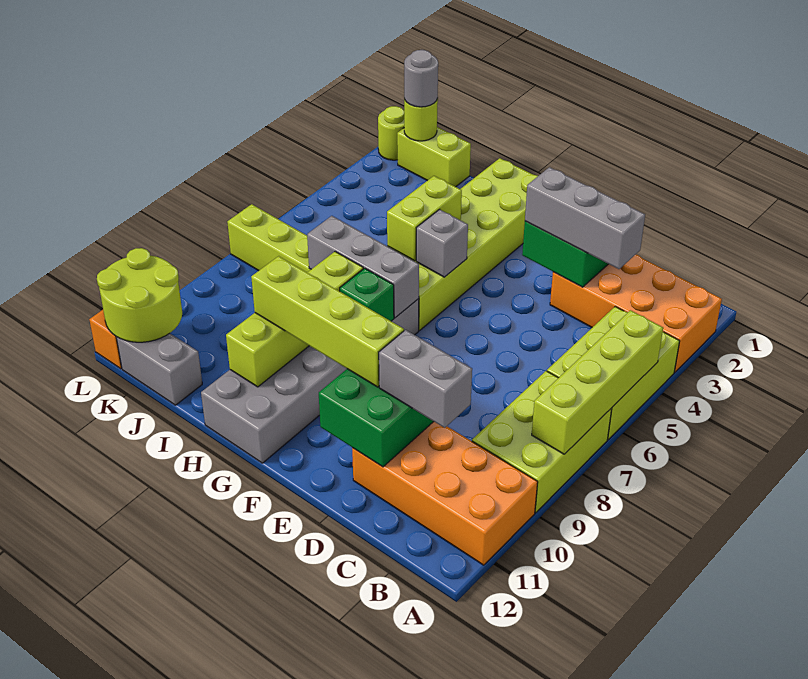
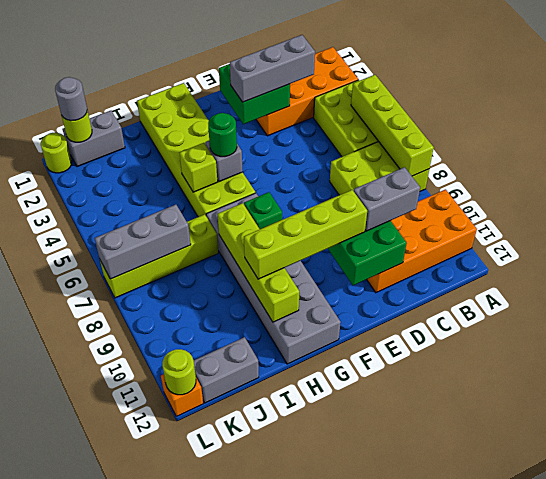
lime 2x3 brick [472,371,612,513] -> lime 2x3 brick turned to [330,142,429,195]
none -> green 1x1 round brick [208,113,237,157]
grey 1x3 brick [307,216,419,318] -> grey 1x3 brick moved to [95,205,191,279]
lime 1x2 brick [387,176,462,261] -> lime 1x1 brick [180,143,217,192]
lime 1x2 brick [397,127,471,187] -> grey 1x2 brick [63,111,125,167]
lime 2x2 round brick [97,248,182,342] -> lime 1x1 round brick [162,349,196,395]

